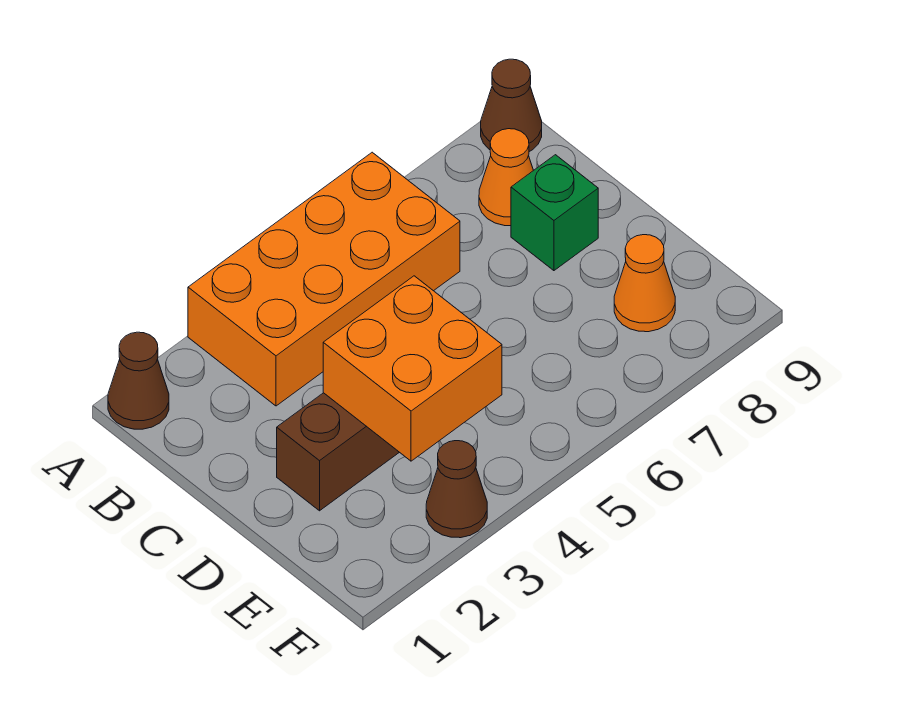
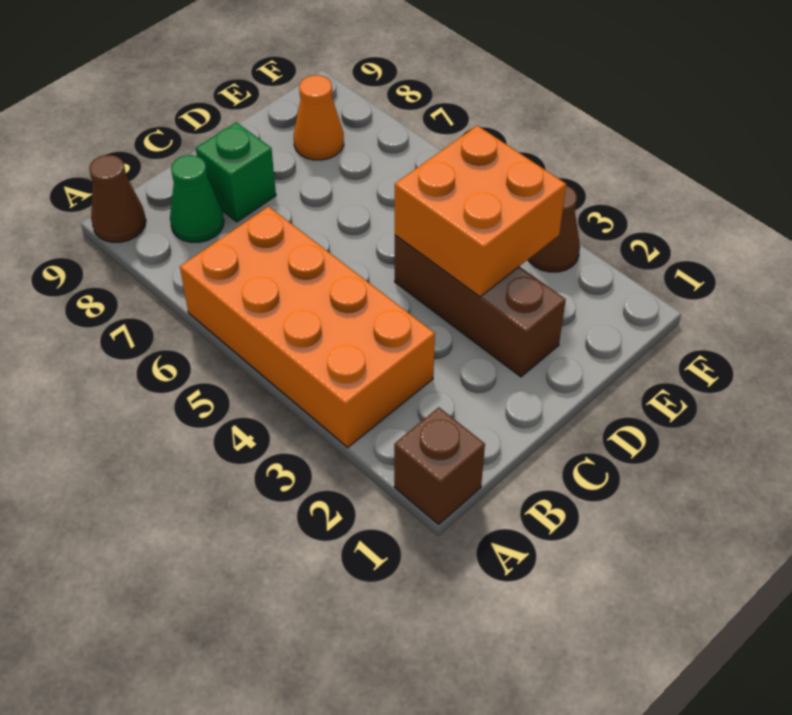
brown 1x1 cone [108,332,169,429] -> brown 1x1 brick [394,407,485,524]
orange 1x1 cone [479,129,534,226] -> green 1x1 cone [170,155,224,242]

